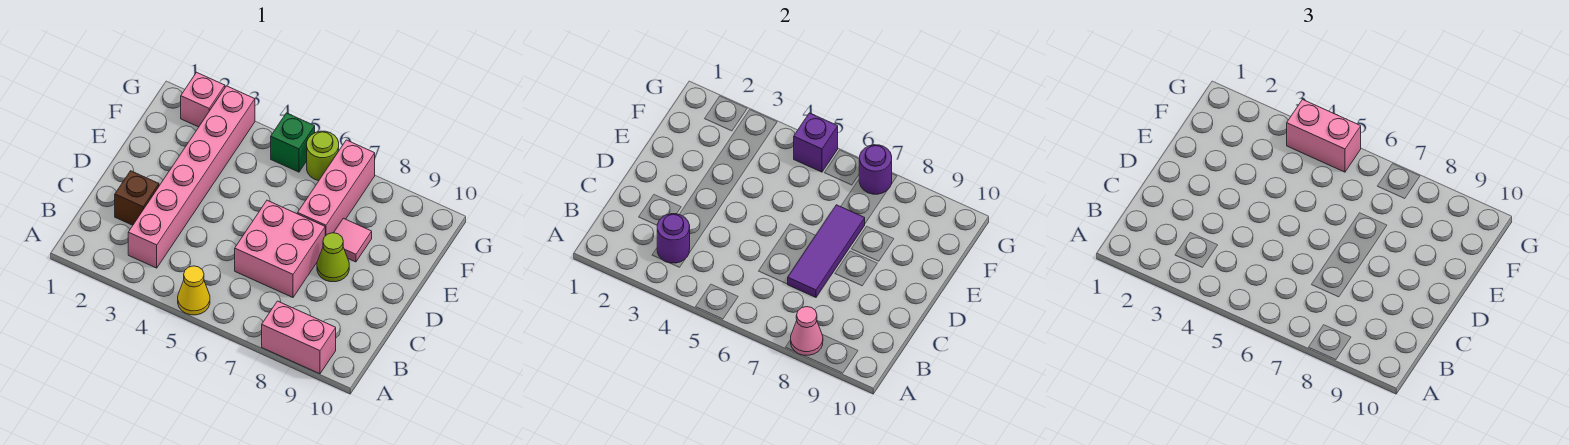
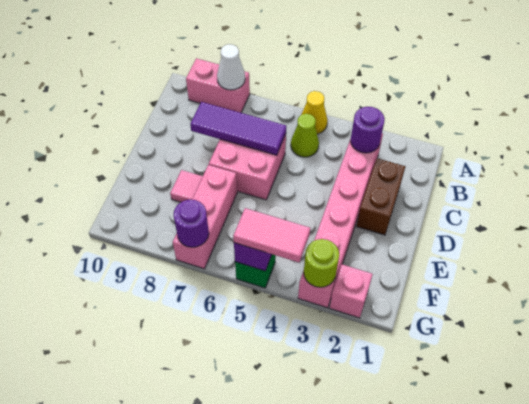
pink 1x1 cone [791,307,823,355] -> white 1x1 cone [217,44,245,90]
brown 1x1 brick [115,171,159,225] -> brown 1x2 brick [357,158,405,235]
purple 1x3 tile [788,205,865,297] -> purple 1x3 tile turned to [190,102,286,155]
lime 1x1 cone [317,233,349,282] -> lime 1x1 cone moved to [291,114,319,157]
pink 1x2 brick [1287,100,1361,172] -> pink 1x2 tile [233,208,310,262]
lime 1x1 round brick [307,131,339,181] -> lime 1x1 round brick moved to [304,239,339,287]

